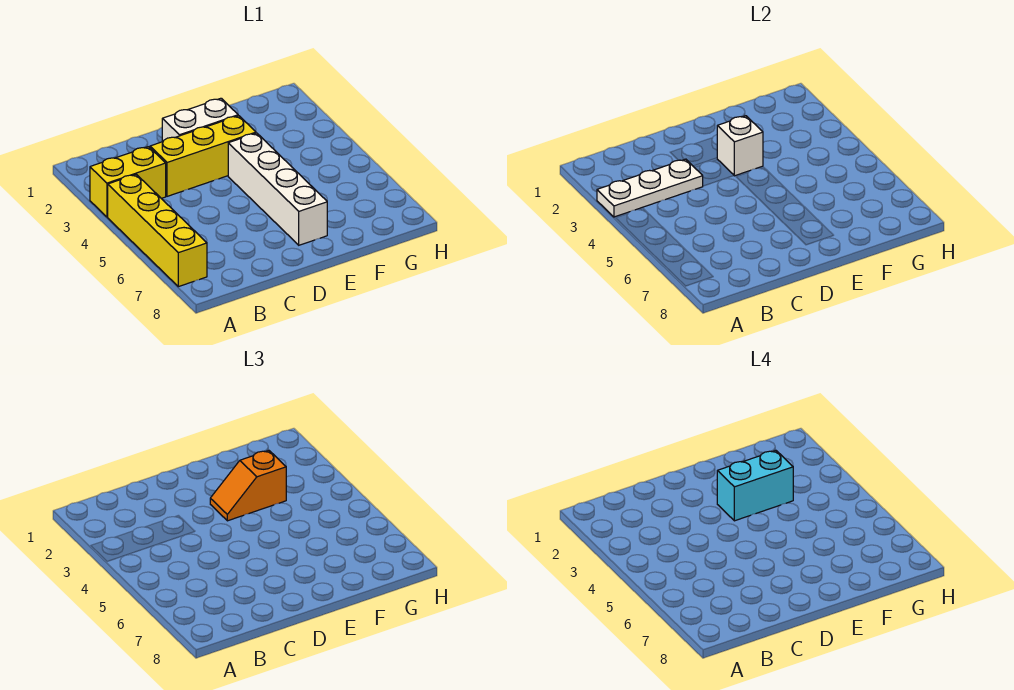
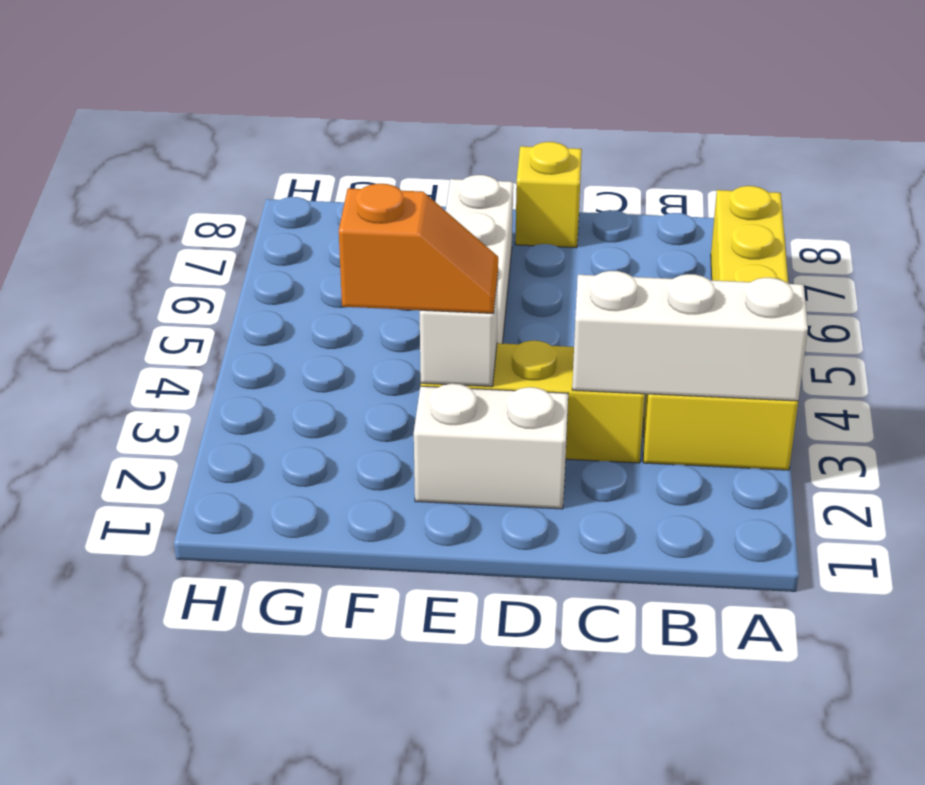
white 1x3 plate [597,159,703,217] -> white 1x3 brick [572,271,808,401]
none -> yellow 1x1 brick [515,142,582,248]
cyan 1x2 brick [717,450,793,521] -> none

